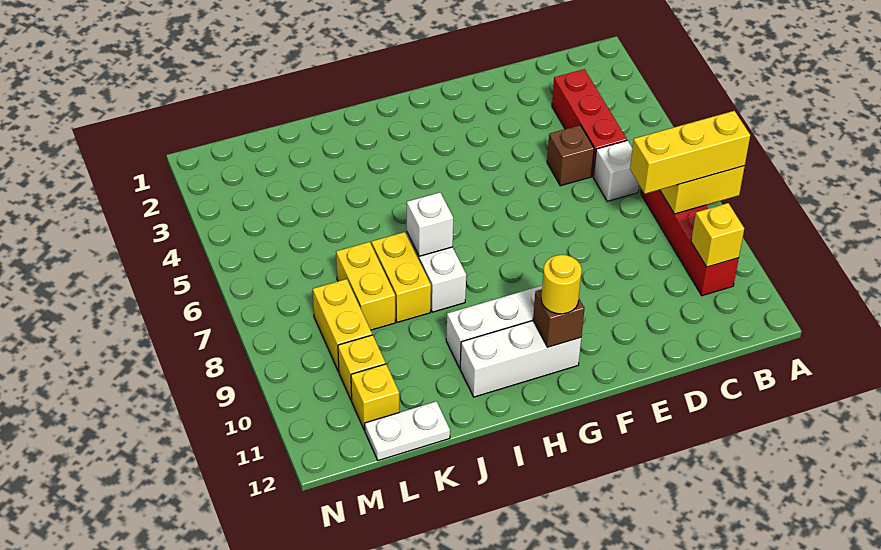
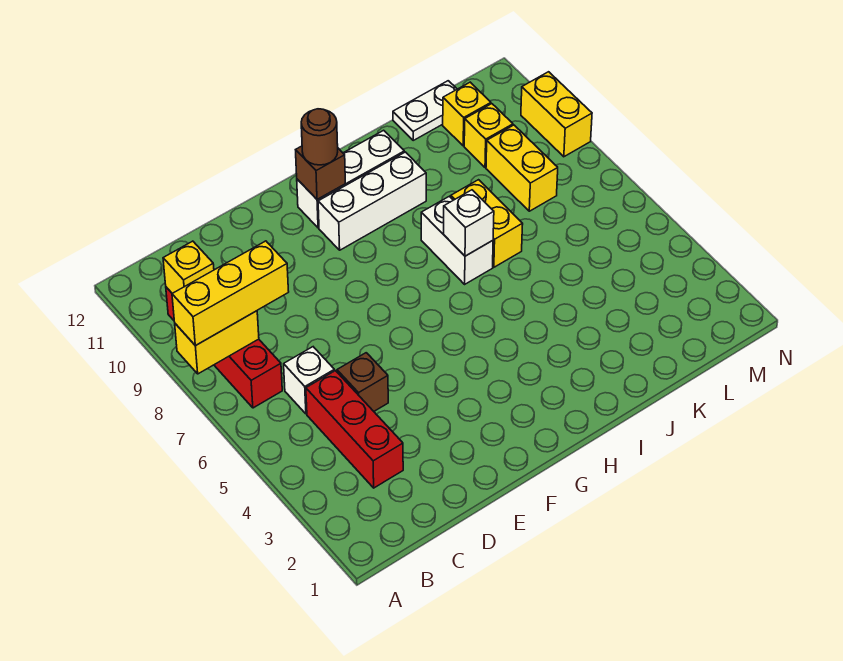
yellow 1x1 round brick [541,255,582,314] -> brown 1x1 round brick [301,109,338,165]
yellow 1x2 brick [336,242,395,330] -> yellow 1x2 brick moved to [521,72,592,157]

